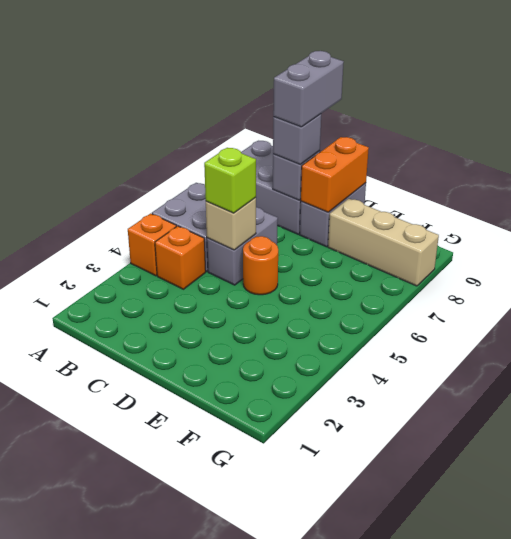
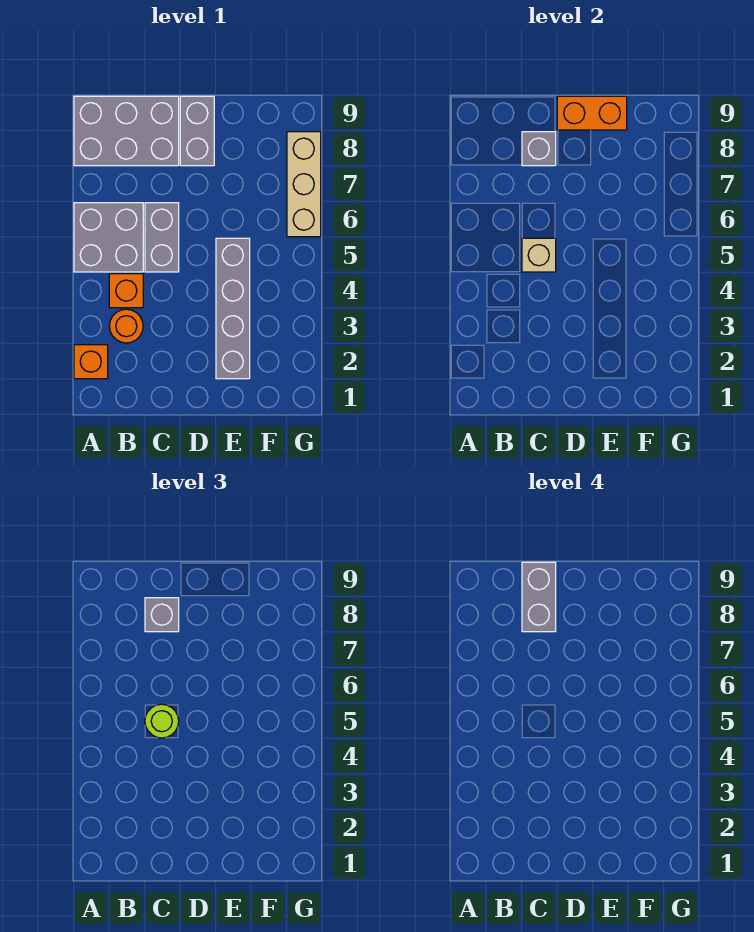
orange 1x1 brick [128,213,176,276] -> orange 1x1 brick moved to [74,345,108,379]
lime 1x1 brick [204,148,256,213] -> lime 1x1 round brick [145,704,179,738]
orange 1x1 round brick [243,236,278,295] -> orange 1x1 round brick moved to [109,309,143,343]
orange 1x2 brick [301,137,369,212] -> orange 1x2 brick turned to [557,96,627,130]
none -> grey 1x4 brick [216,238,250,379]
tan 1x3 brick [328,199,439,286] -> tan 1x3 brick turned to [287,132,321,237]

